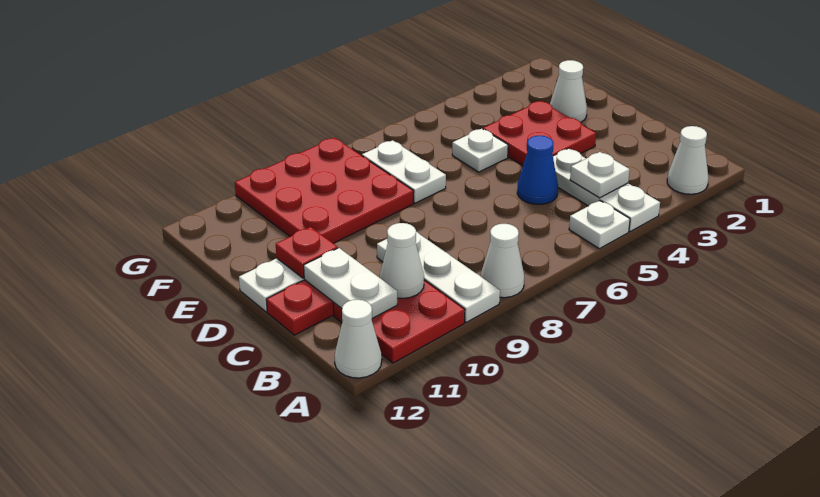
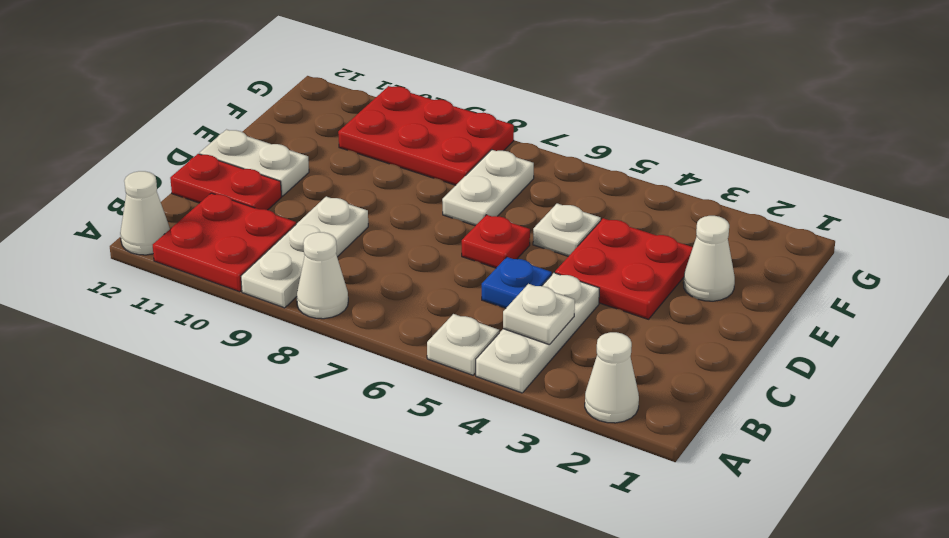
white 1x1 cone [379,223,424,298] -> none
white 1x2 plate [304,248,397,318] -> none
blue 1x1 cone [517,136,558,204] -> blue 1x1 plate [482,257,552,308]
red 1x1 plate [276,227,338,278] -> red 1x1 plate moved to [462,215,530,268]
red 3x3 plate [235,138,414,243] -> red 2x3 plate [338,86,514,185]

